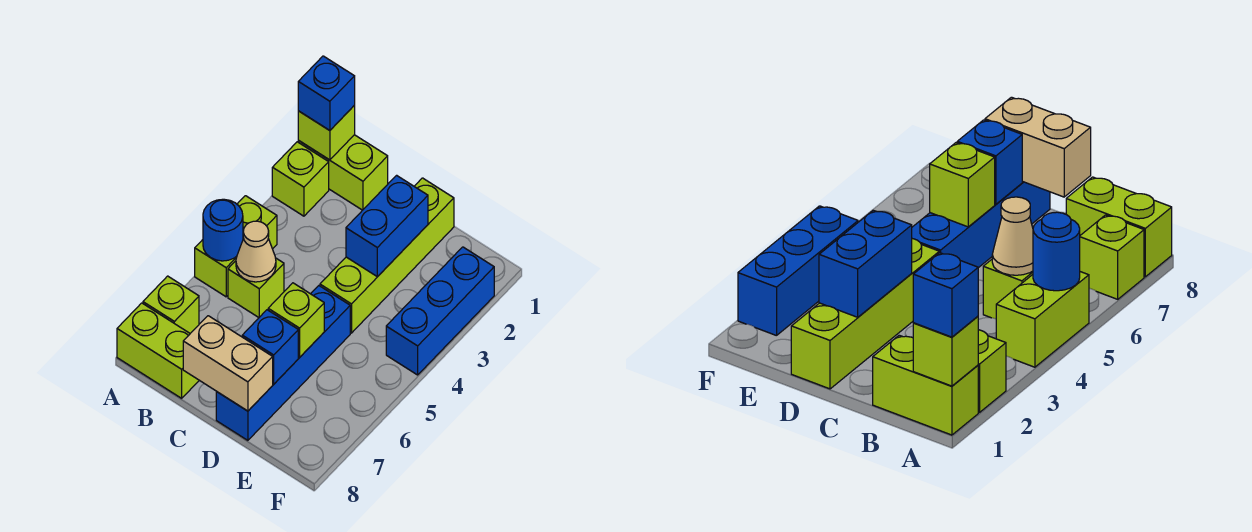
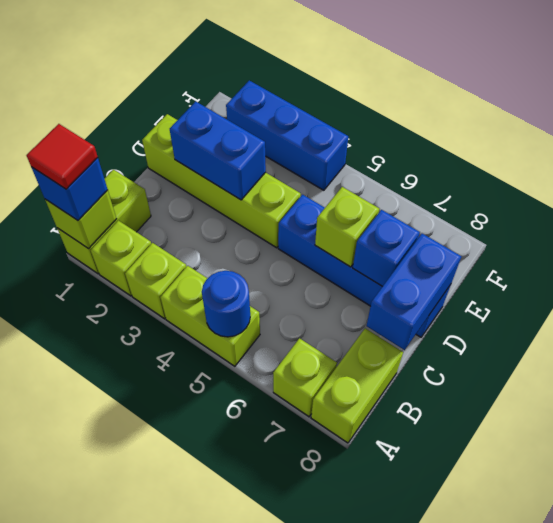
none -> red 1x1 tile [27,124,98,189]
lime 1x1 brick [228,258,284,317] -> lime 1x1 brick moved to [125,243,186,319]
tan 1x1 cone [236,221,276,282] -> none
tan 1x2 brick [183,316,273,411] -> blue 1x2 brick [366,234,461,350]

